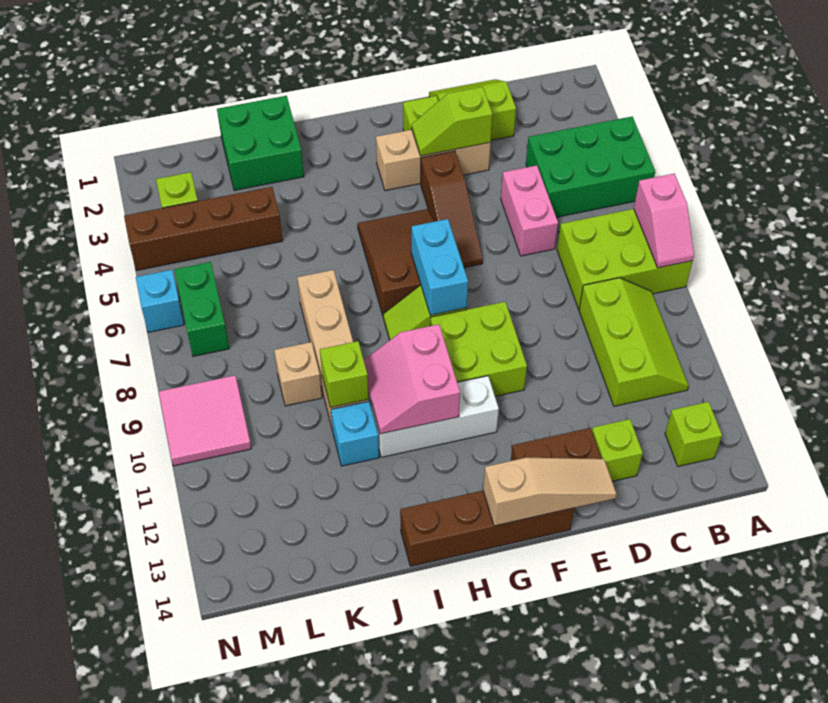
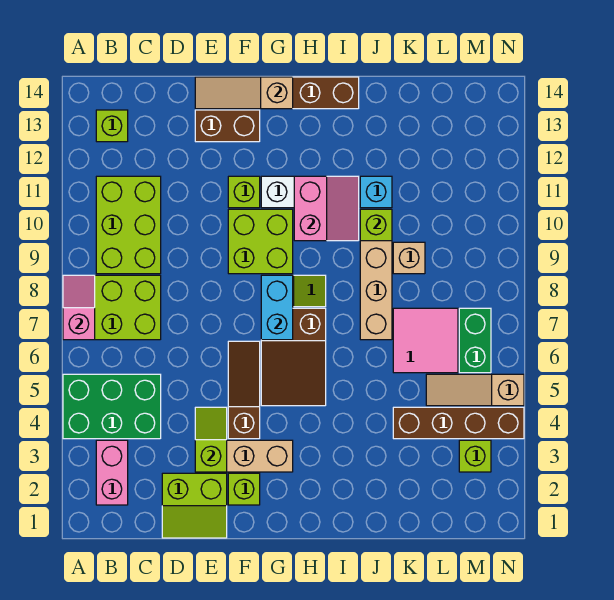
lime 2x3 slope [579,278,689,406] -> lime 2x3 brick [96,176,161,274]
pink 1x2 brick [501,165,558,256] -> pink 1x2 brick moved to [96,440,128,505]
lime 1x1 brick [592,419,643,481] -> lime 1x1 brick moved to [228,176,260,208]
lime 1x2 slope [411,87,492,156] -> lime 1x2 slope turned to [195,407,227,472]
green 2x2 brick [217,96,304,190] -> none
none -> tan 1x3 slope [426,374,524,406]
pink 2x2 tile [159,375,251,466] -> pink 2x2 tile moved to [393,308,458,373]
cyan 1x1 brick [136,270,184,332] -> none

